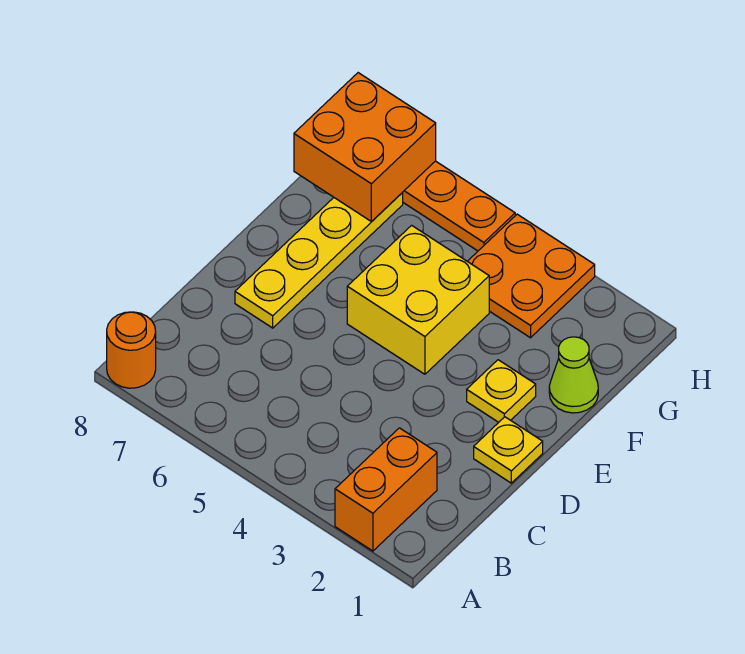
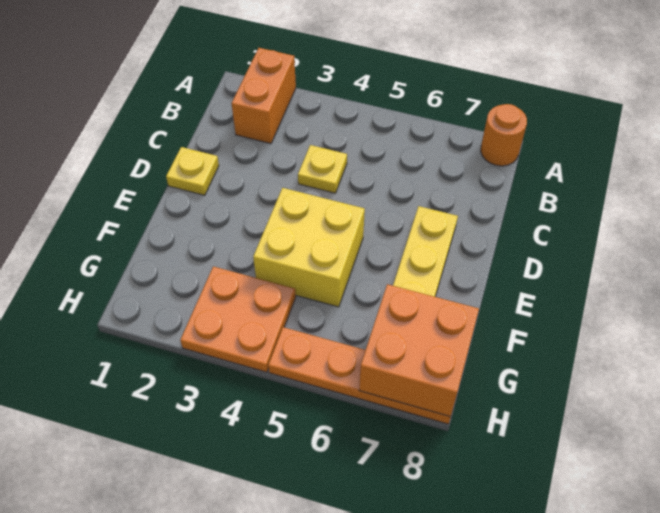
yellow 1x1 plate [467,360,536,422] -> yellow 1x1 plate moved to [298,145,347,193]
lime 1x1 cone [549,337,598,413] -> none

